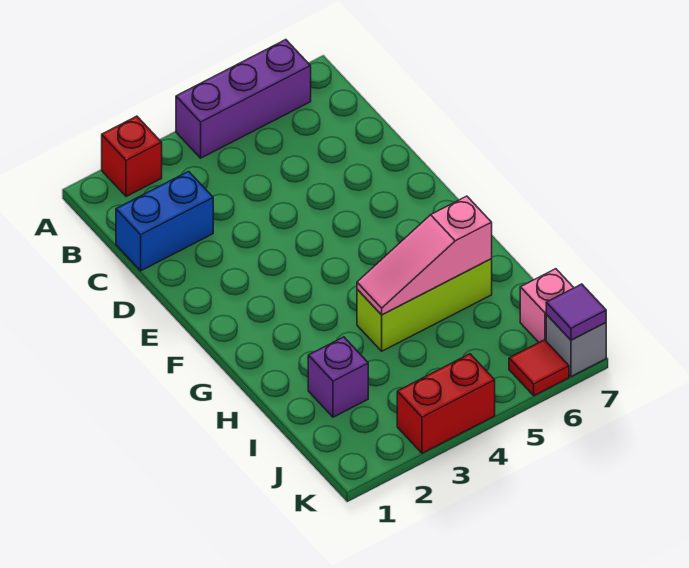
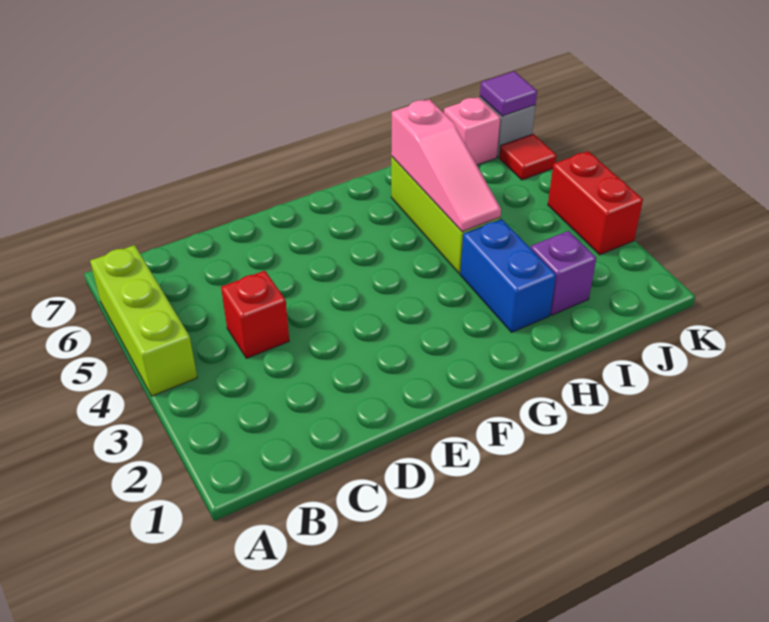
red 1x1 brick [102,116,162,197] -> red 1x1 brick moved to [221,271,289,358]
purple 1x3 brick [176,40,311,158] -> lime 1x3 brick [90,245,197,396]
blue 1x2 brick [116,171,213,271] -> blue 1x2 brick moved to [460,219,556,332]

